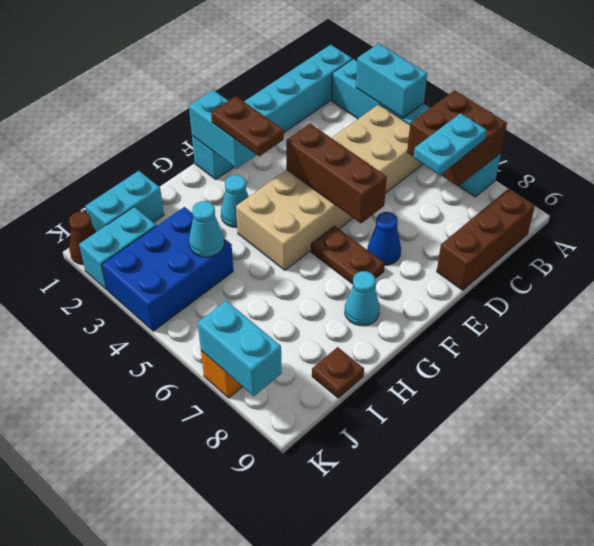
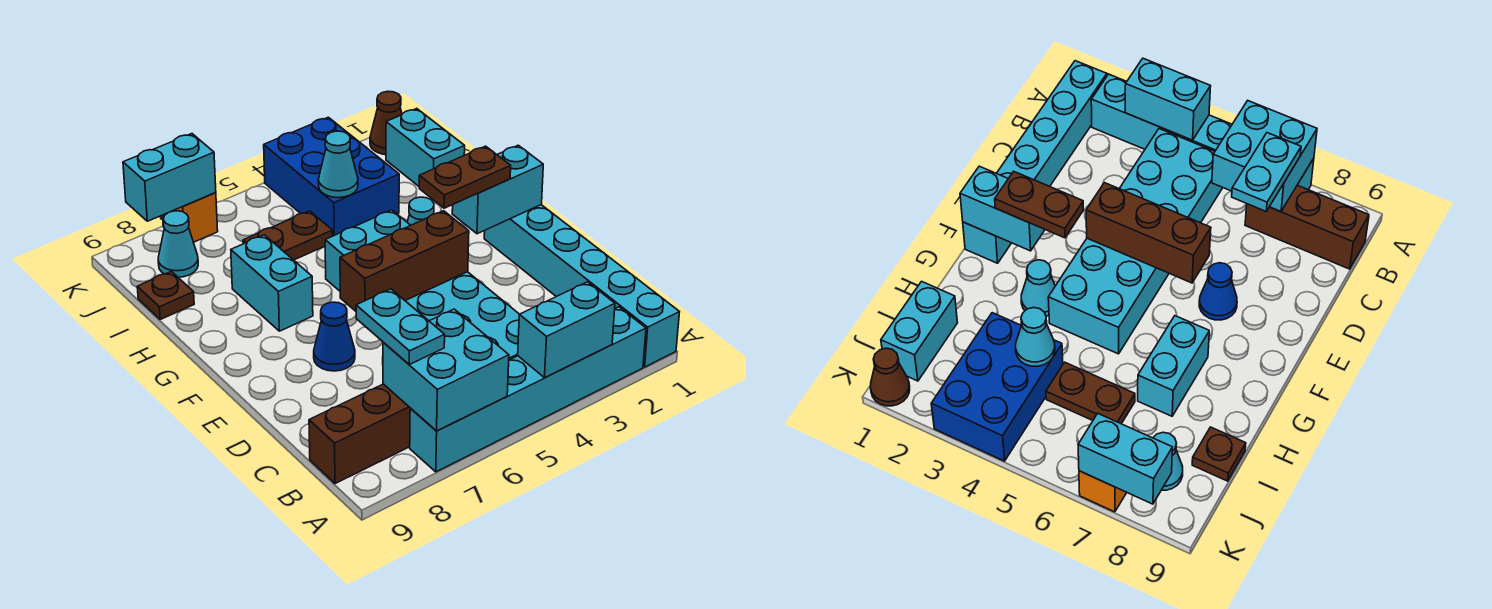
brown 2x2 brick [407,90,507,186] -> cyan 2x2 brick [383,309,509,431]
tan 2x6 brick [236,104,423,270] -> cyan 2x6 brick [325,210,519,360]
brown 1x3 brick [437,189,535,290] -> brown 1x3 brick turned to [309,384,410,484]
brown 1x2 plate [311,226,385,284] -> brown 1x2 plate moved to [243,211,333,260]
cyan 1x1 cone [345,271,380,326] -> cyan 1x1 cone moved to [158,211,198,277]
cyan 1x2 brick [79,207,156,290] -> cyan 1x2 brick moved to [231,235,313,331]

